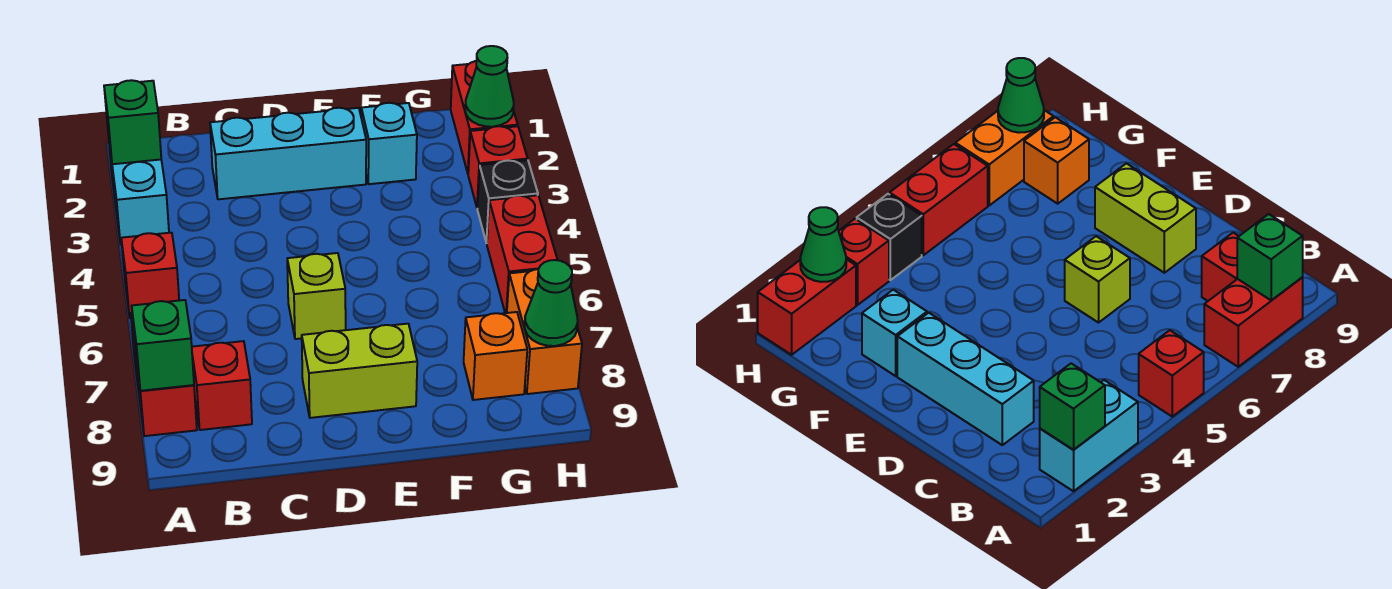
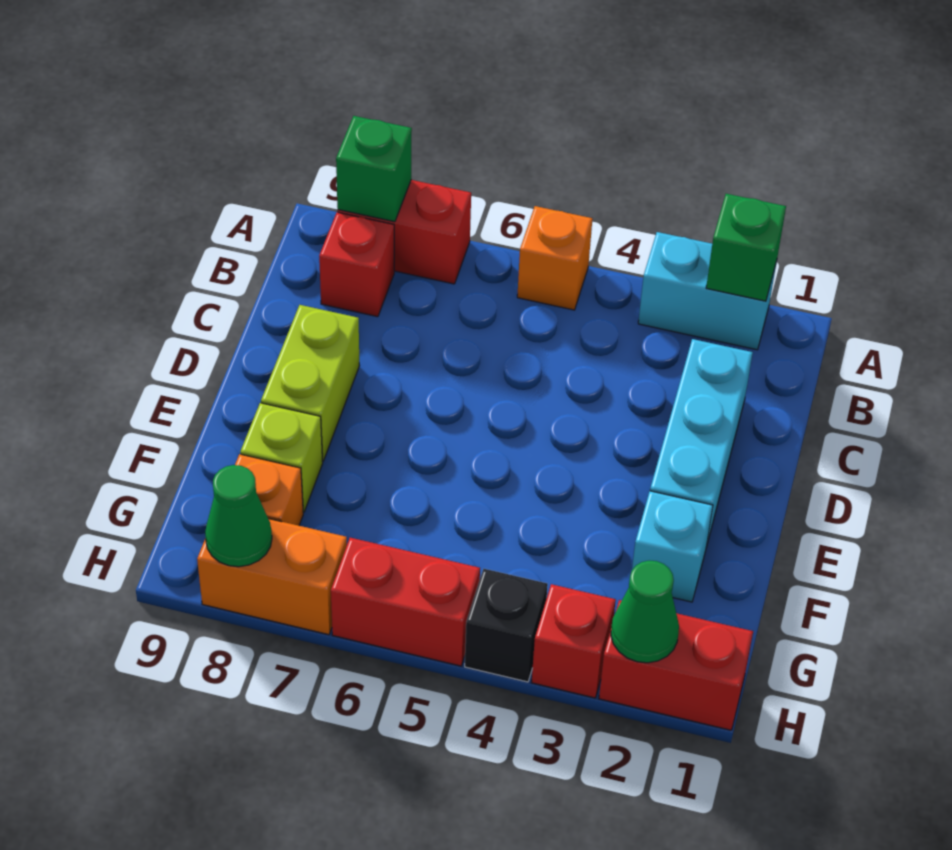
red 1x1 brick [121,233,179,318] -> orange 1x1 brick [517,206,592,310]
lime 1x1 brick [287,253,346,339] -> lime 1x1 brick moved to [240,403,323,512]

